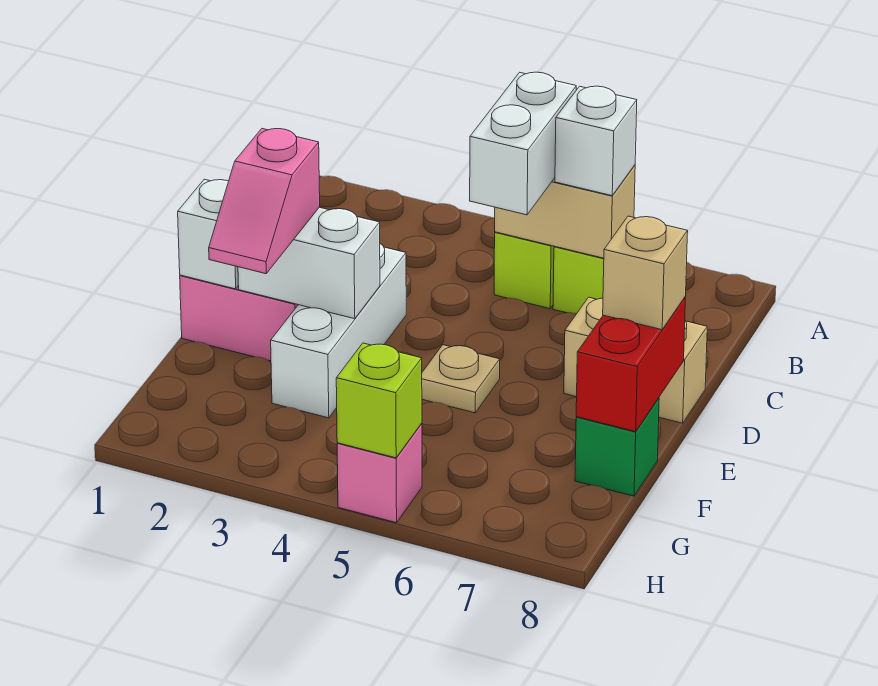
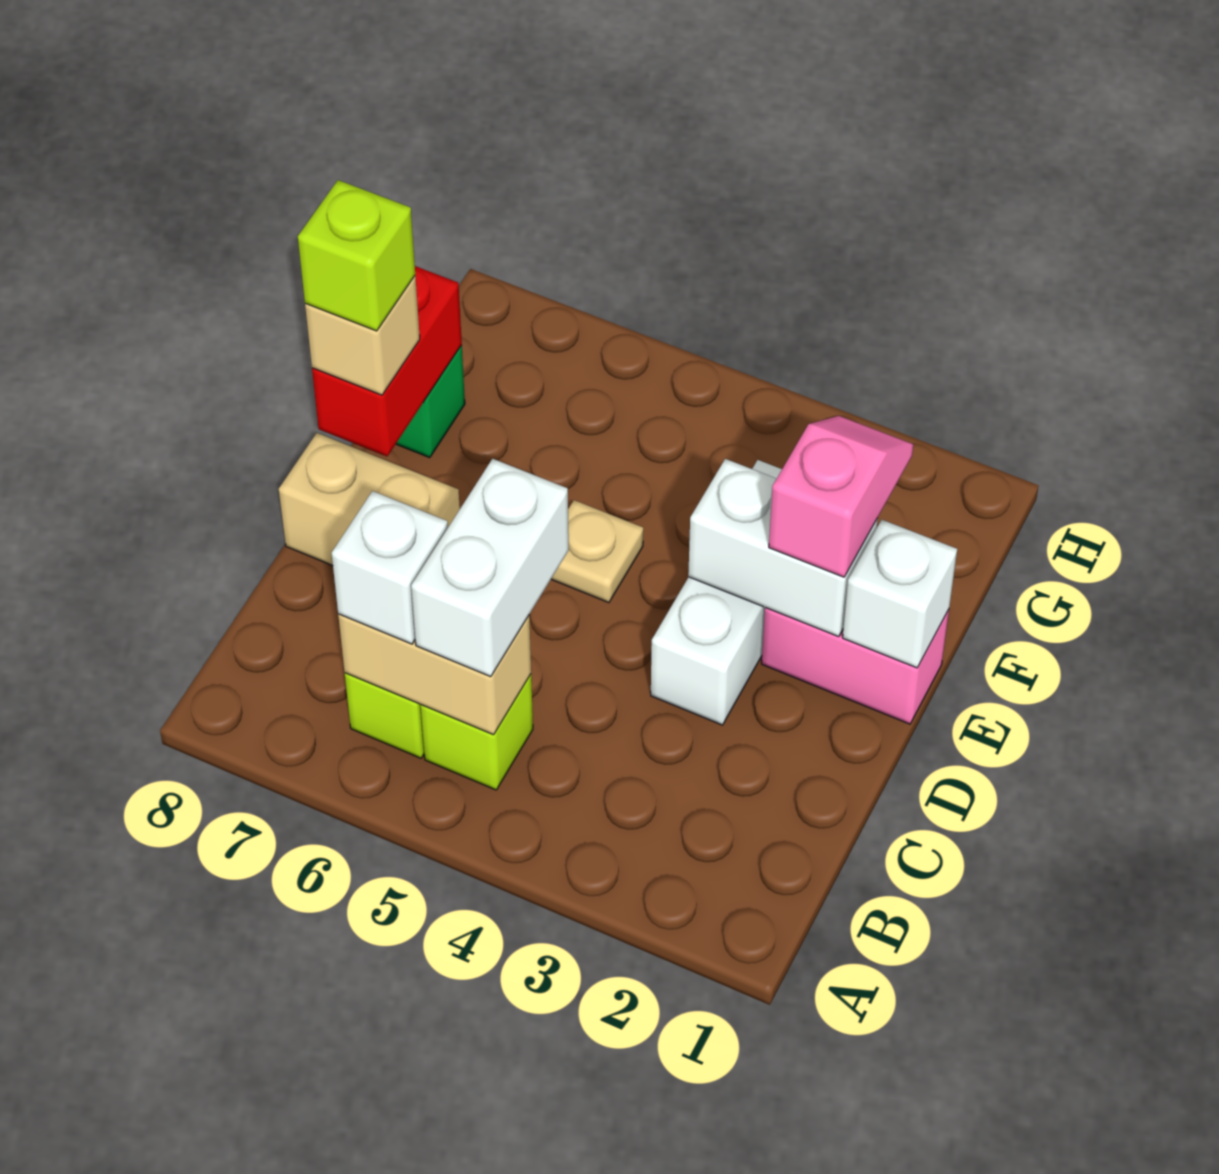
pink 1x1 brick [337,423,422,523] -> none
lime 1x1 brick [336,343,422,458] -> lime 1x1 brick moved to [298,180,415,331]

